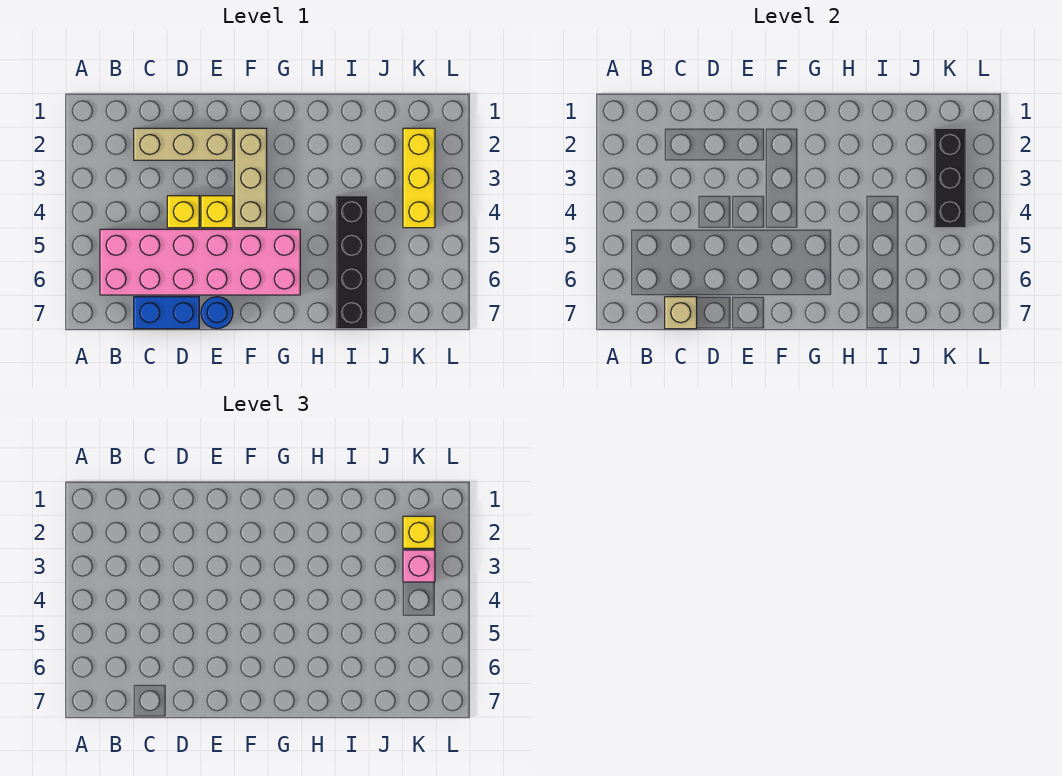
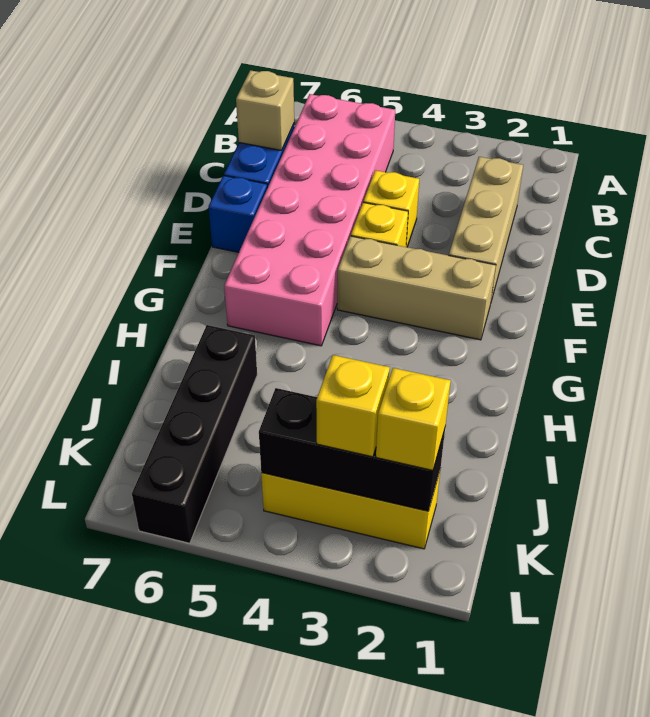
blue 1x1 round brick [201,297,233,329] -> blue 1x1 brick [209,175,267,252]
black 1x4 brick [336,196,368,329] -> black 1x4 brick turned to [132,325,257,543]
pink 1x1 brick [403,550,435,582] -> yellow 1x1 brick [316,355,390,457]

